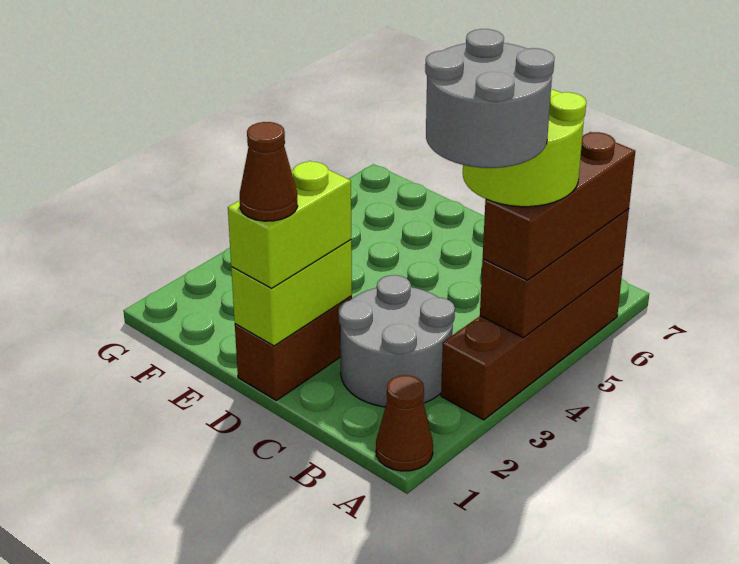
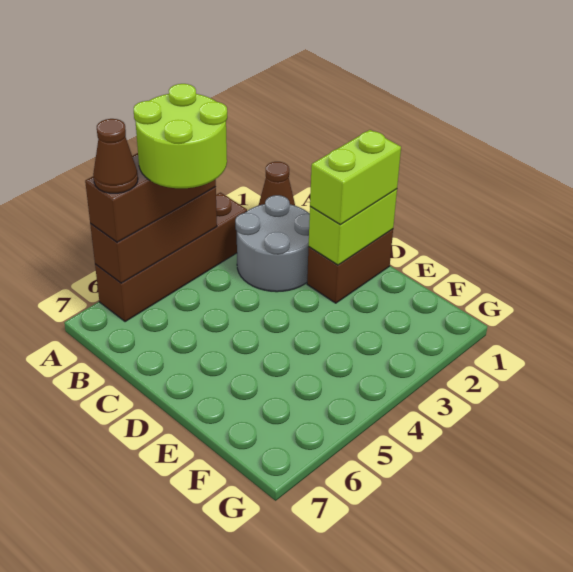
grey 2x2 round brick [425,29,555,168] -> none
brown 1x1 cone [240,122,298,221] -> brown 1x1 cone moved to [93,119,138,193]

